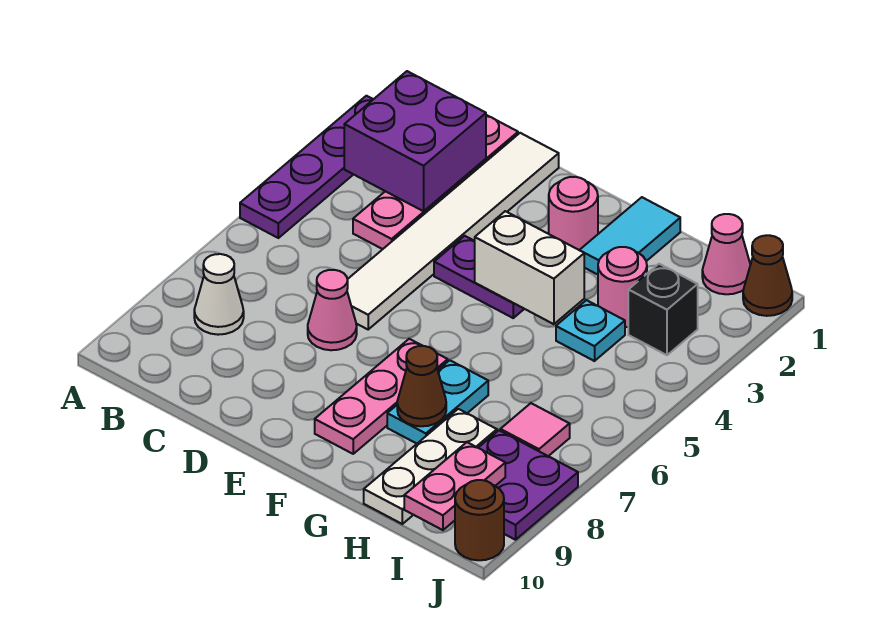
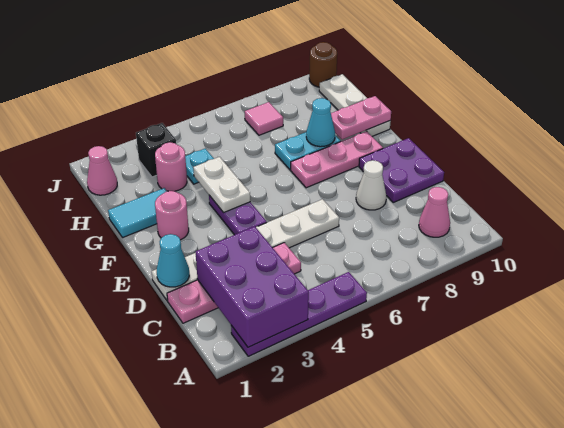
purple 2x2 brick [344,71,486,211] -> purple 2x3 brick [195,227,309,347]
white 1x1 cone [194,254,244,335] -> white 1x1 cone moved to [356,160,386,210]
white 1x6 tile [347,133,559,329] -> white 1x6 plate [152,199,339,301]
none -> cyan 1x1 cone [157,234,189,287]
pink 1x1 cone [308,270,357,350] -> pink 1x1 cone moved to [419,187,450,237]
white 1x2 brick [475,211,584,324] -> white 1x2 plate [193,157,250,213]
brown 1x1 cone [397,346,446,426] -> cyan 1x1 cone [306,98,335,147]
white 1x3 plate [364,409,497,524] -> white 1x3 plate turned to [319,74,391,136]
purple 2x2 plate [478,431,578,540] -> purple 2x2 plate moved to [359,138,444,202]
pink 1x2 plate [404,442,505,530] -> pink 1x2 plate moved to [331,96,391,140]
brown 1x1 cone [743,235,792,316] -> none

